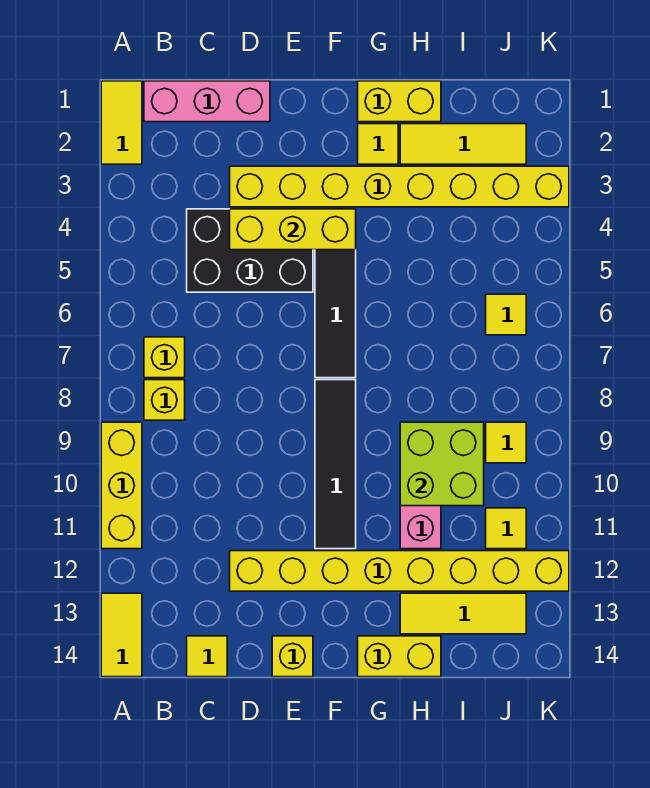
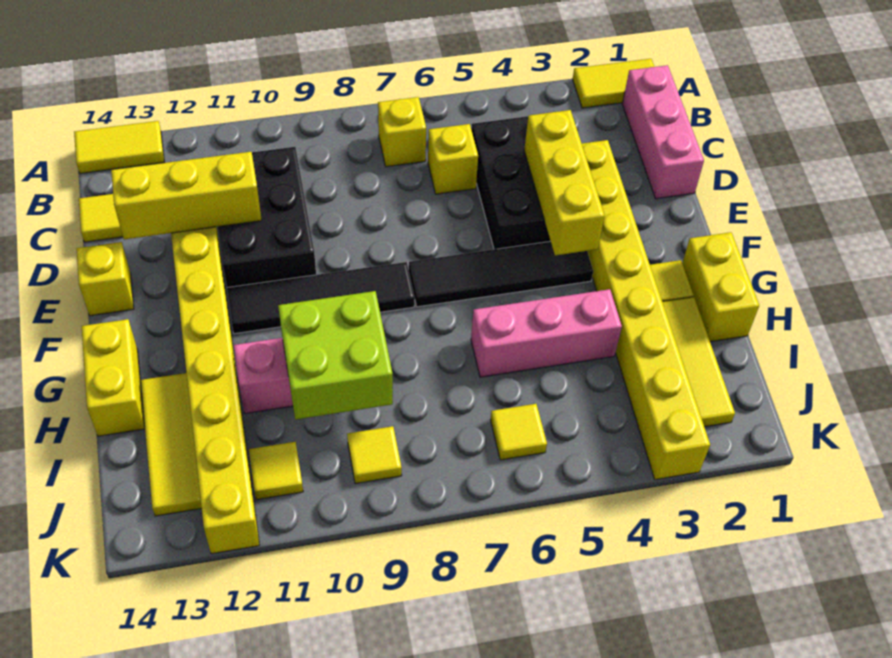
yellow 1x3 brick [101,422,142,549] -> yellow 1x3 brick moved to [111,152,262,239]
yellow 1x1 brick [144,380,185,420] -> yellow 1x1 brick moved to [428,124,478,194]
none -> black 2x3 brick [218,147,316,288]
none -> pink 1x3 brick [471,289,622,377]

